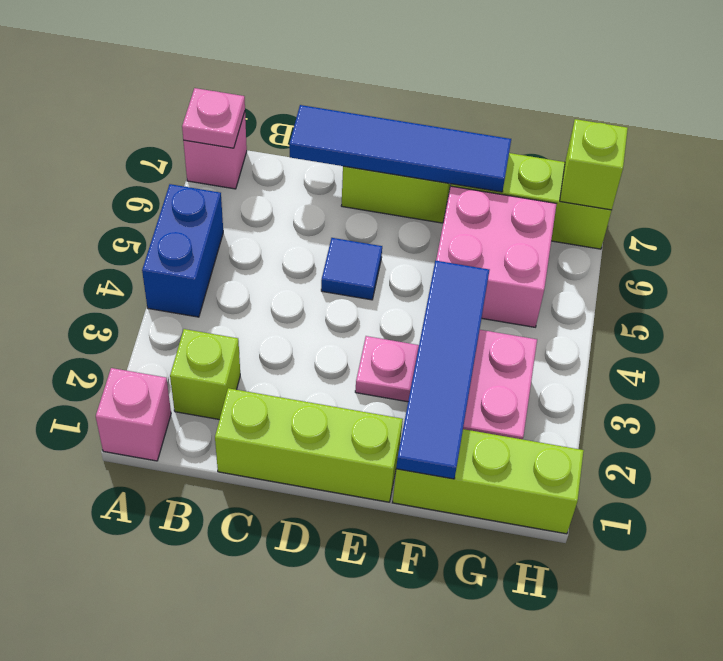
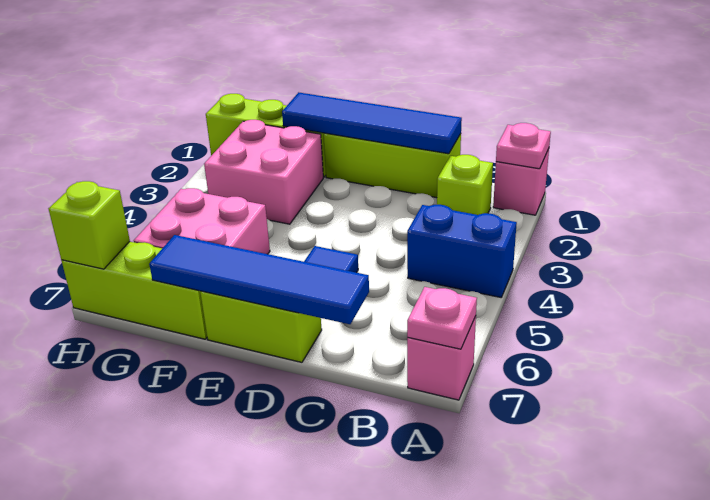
blue 1x2 brick [142,184,223,317] -> blue 1x2 brick turned to [407,205,517,297]
pink 1x1 plate [355,336,419,402] -> pink 1x1 plate moved to [496,123,551,169]
blue 1x4 tile [396,261,489,479] -> blue 1x4 tile turned to [282,92,462,154]

